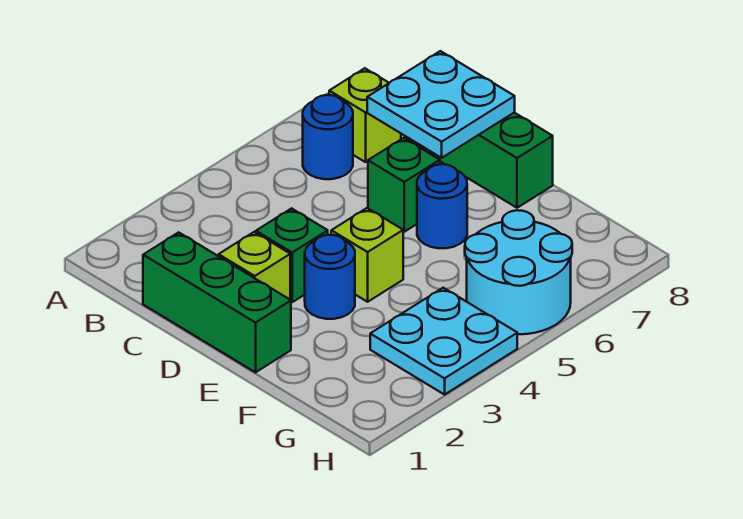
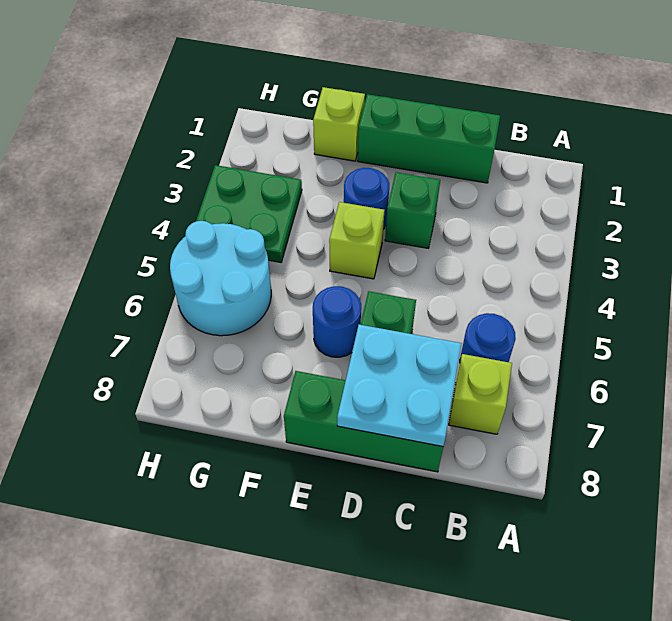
lime 1x1 brick [219,232,290,299] -> lime 1x1 brick moved to [313,87,365,161]
cyan 2x2 plate [370,288,517,395] -> green 2x2 plate [196,165,302,262]

